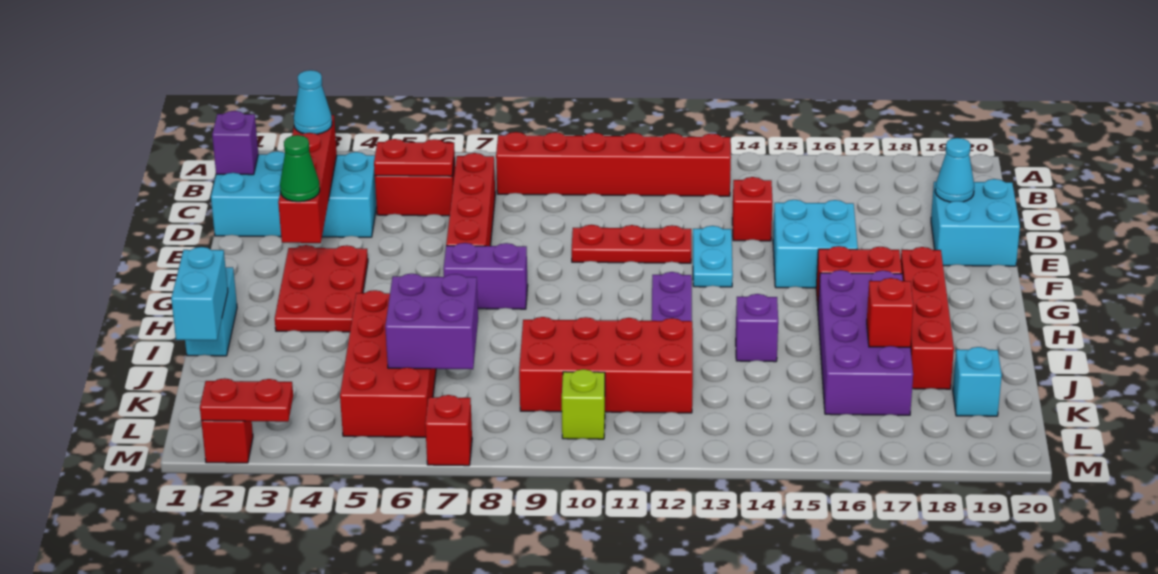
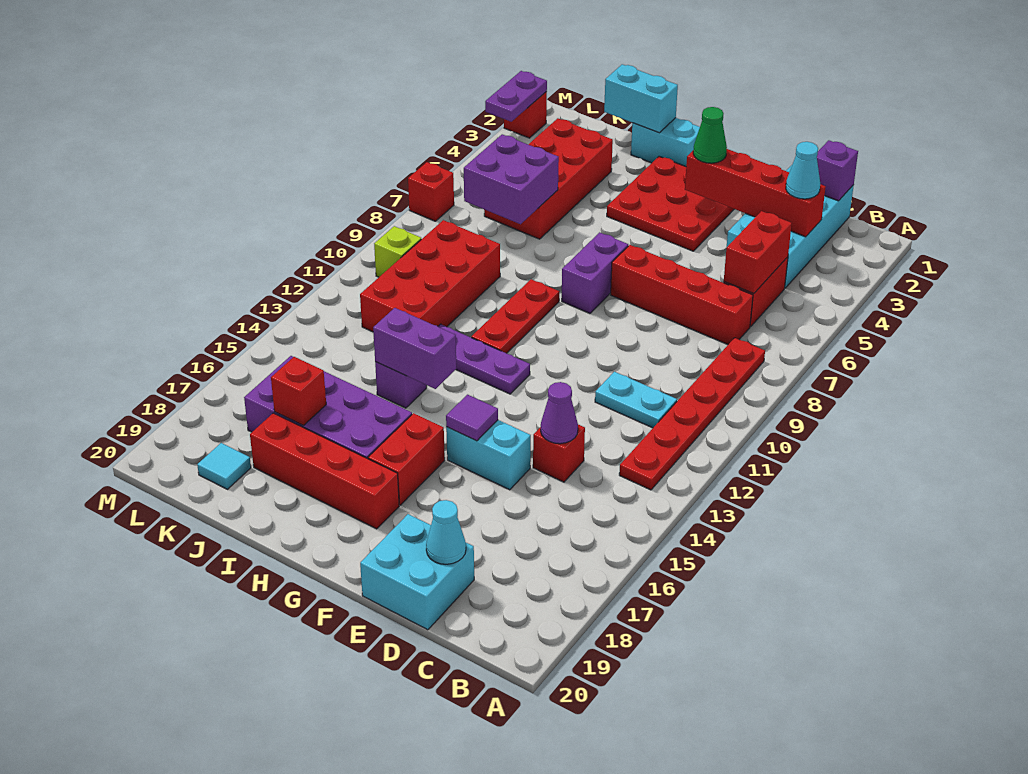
red 1x6 brick [496,132,731,196] -> red 1x6 plate [619,338,765,490]
red 1x2 plate [374,139,455,176] -> red 1x2 brick [724,211,792,294]
none -> purple 1x1 cone [541,382,578,444]
red 1x3 plate [572,225,691,263] -> red 1x3 plate moved to [471,279,559,353]
cyan 1x2 plate [693,226,733,287] -> cyan 1x2 plate moved to [595,372,677,428]
cyan 2x2 brick [773,200,858,288] -> cyan 1x2 brick [446,420,531,490]
red 2x3 plate [275,245,368,332] -> red 3x3 plate [607,156,734,251]
none -> purple 1x1 tile [446,395,498,441]
none -> purple 1x2 brick [373,308,456,389]
red 2x4 brick [340,290,436,437] -> red 2x4 brick turned to [484,118,613,239]
cyan 1x1 brick [953,347,1002,416] -> cyan 1x1 tile [197,443,251,489]
red 1x2 plate [200,378,293,422] -> purple 1x2 plate [485,71,547,122]

